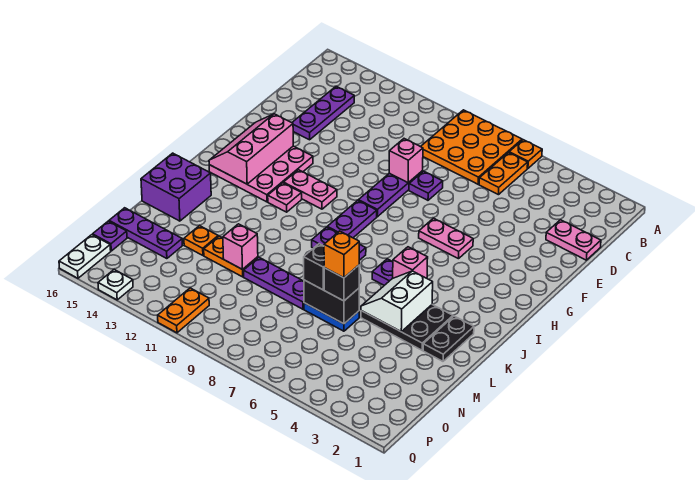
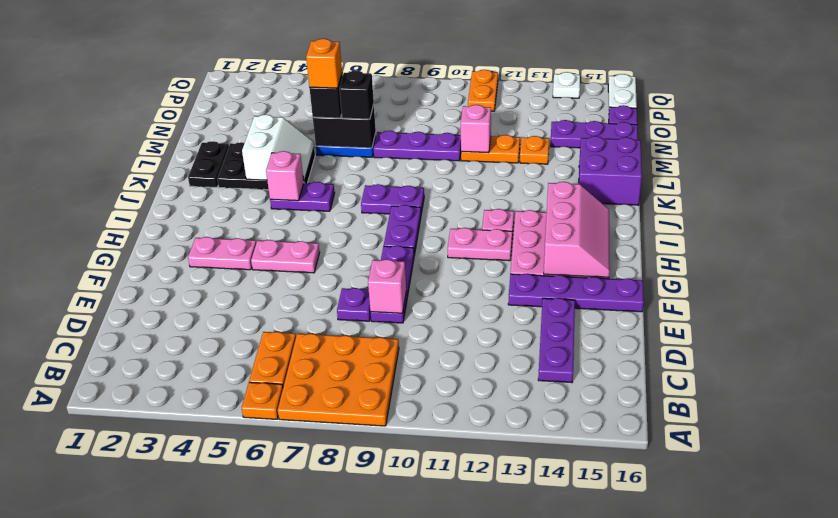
pink 1x2 plate [546,220,601,260] -> pink 1x2 plate moved to [188,237,256,270]
none -> purple 1x4 plate [508,274,644,312]

